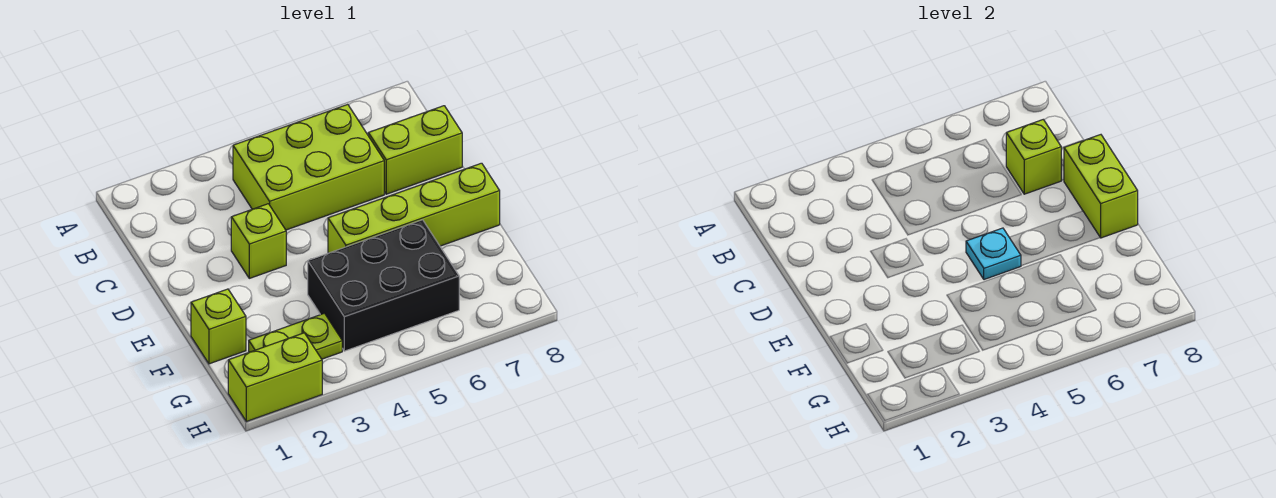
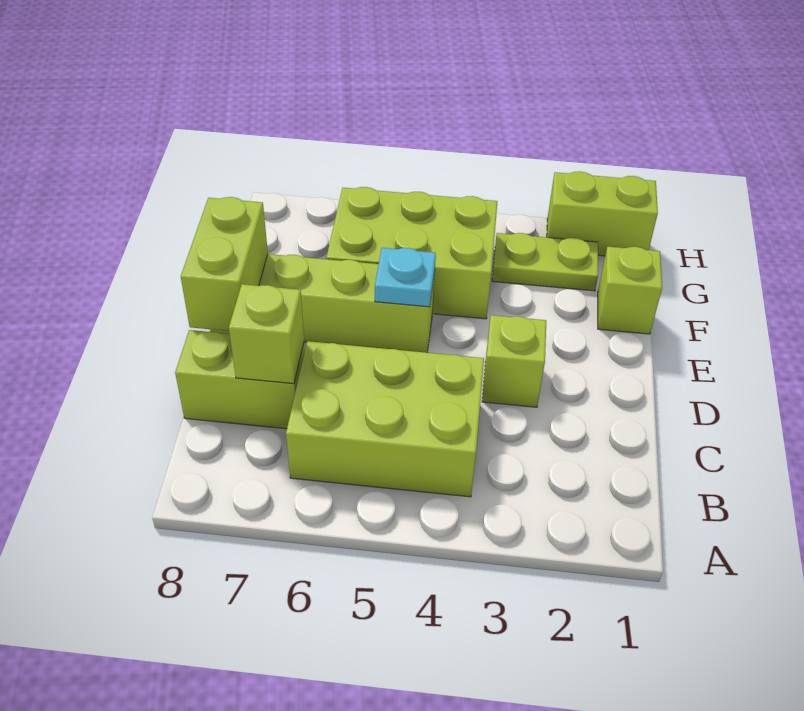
black 2x3 brick [308,220,459,351] -> lime 2x3 brick [326,187,498,319]

